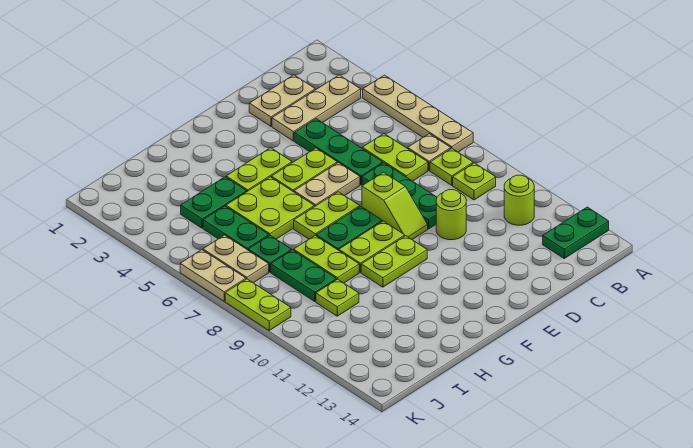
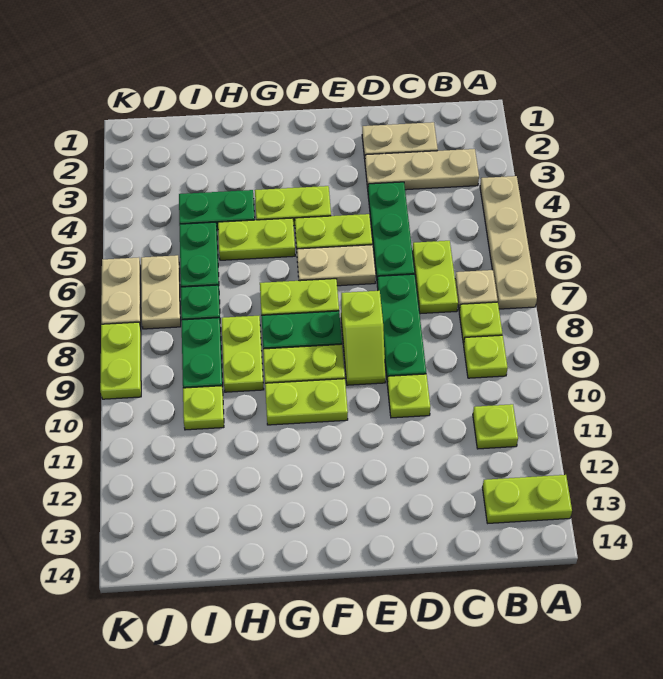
green 1x2 plate [543,207,609,258] -> lime 1x2 plate [482,475,572,523]
lime 1x1 round brick [504,175,534,225] -> lime 1x1 plate [473,404,518,449]
lime 1x1 round brick [436,190,466,240] -> lime 1x1 plate [387,374,430,418]
lime 2x2 plate [226,177,314,239] -> lime 1x2 plate [218,218,295,260]

